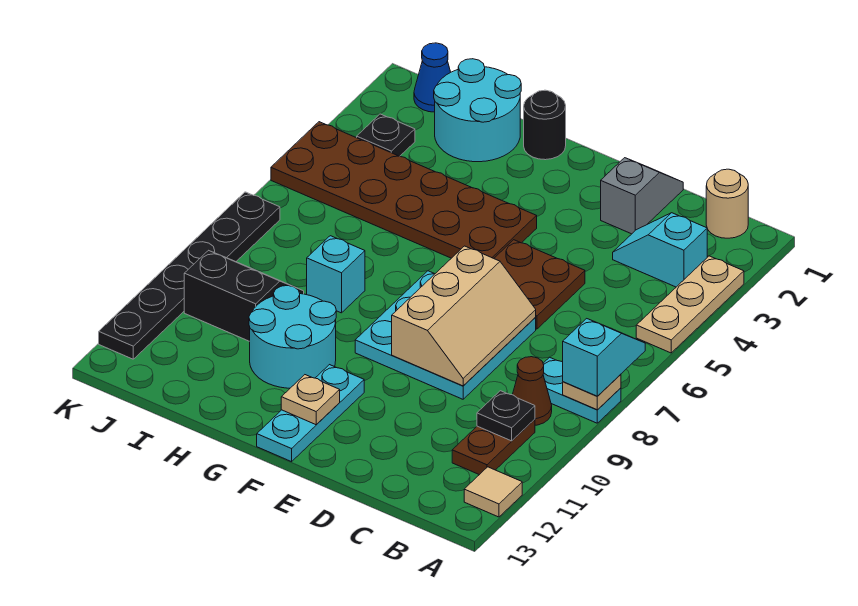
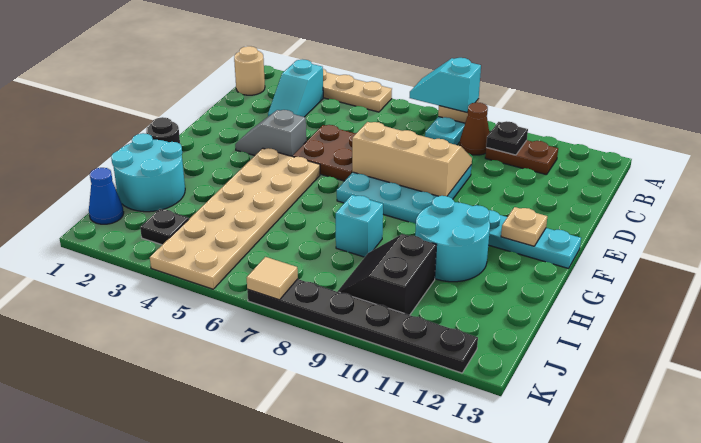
tan 1x1 tile [464,467,522,517] -> tan 1x1 tile moved to [246,257,298,300]
grey 1x2 slope [601,158,683,234] -> grey 1x2 slope moved to [235,110,306,157]
brown 2x6 plate [271,122,537,258] -> tan 2x6 plate [150,148,320,289]

